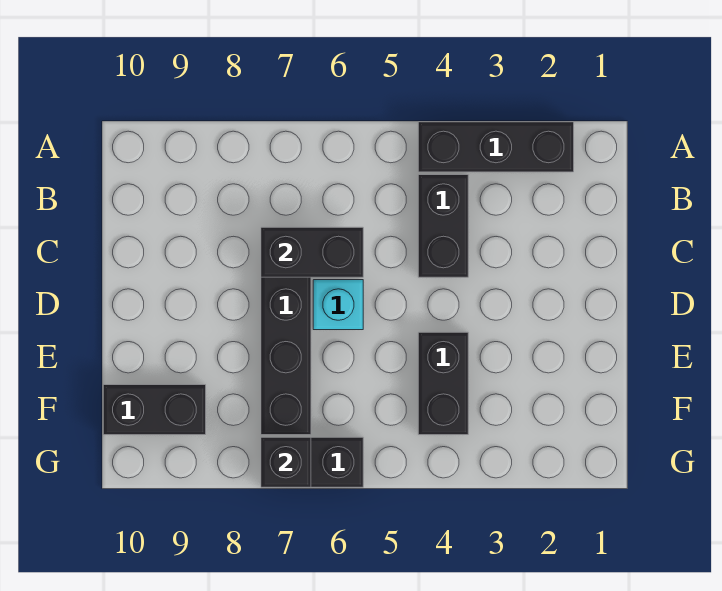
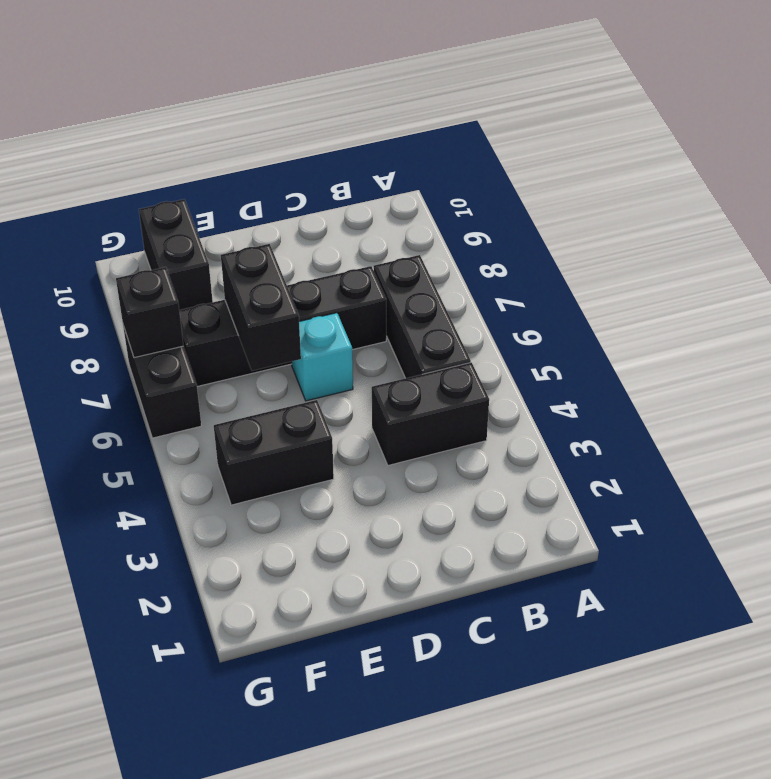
black 1x3 brick [418,122,574,172] -> black 1x3 brick moved to [374,255,471,378]
black 1x2 brick [261,227,363,277] -> black 1x2 brick moved to [221,244,301,371]

